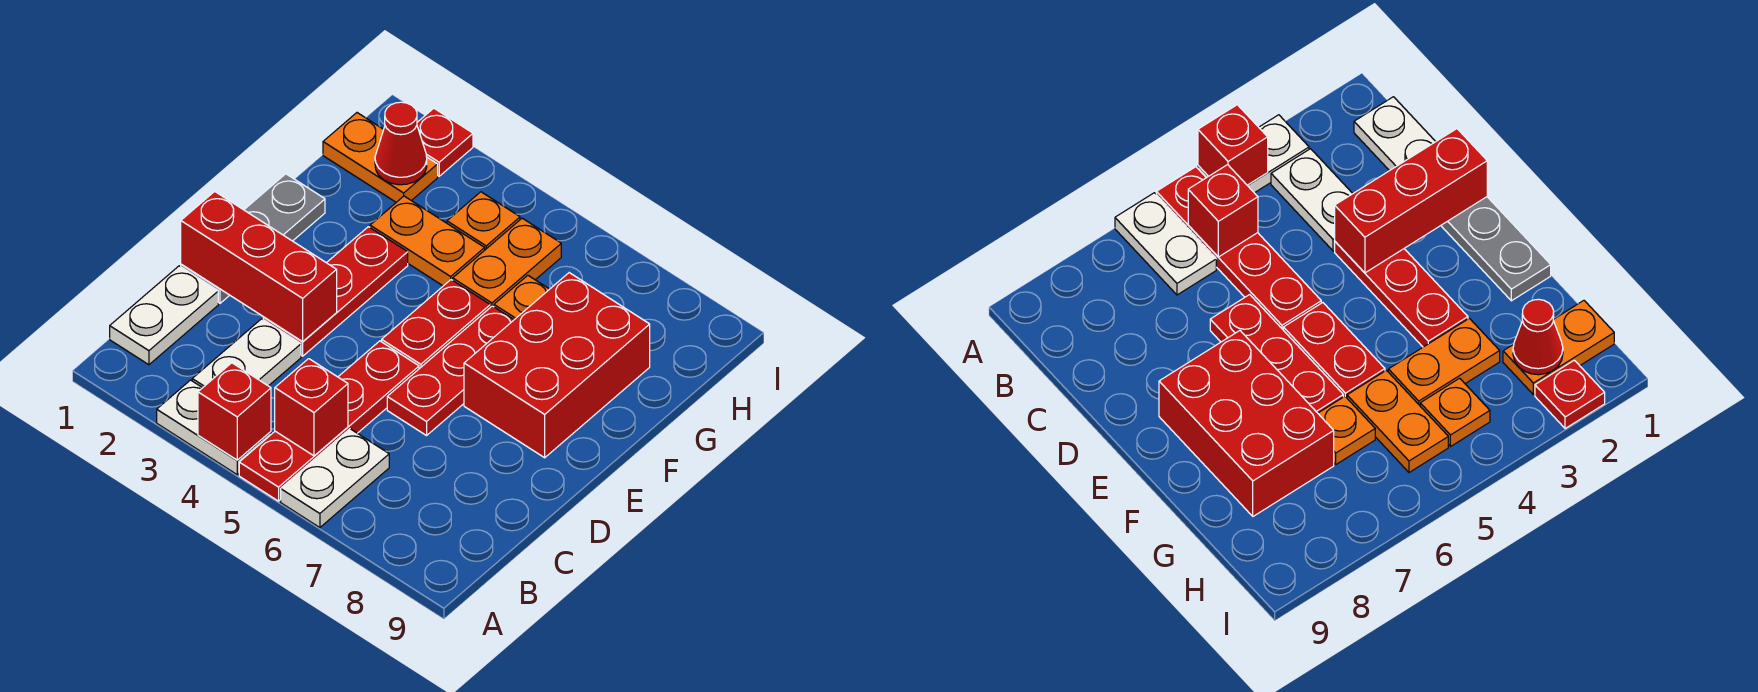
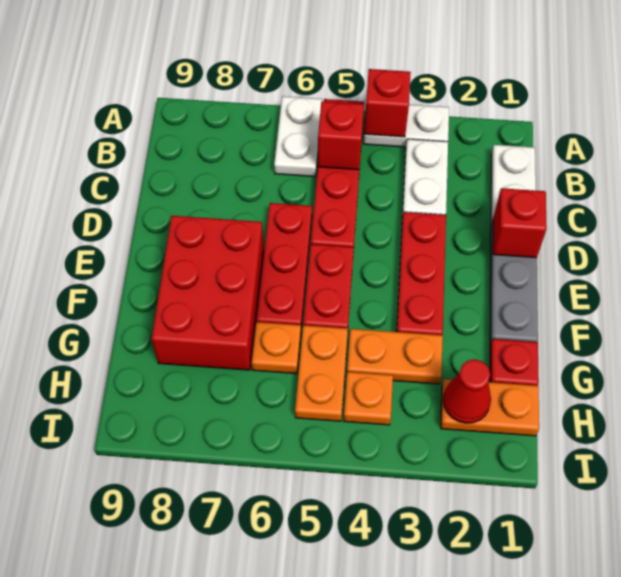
red 1x3 brick [181,191,337,342] -> red 1x1 brick [493,188,547,258]
red 1x1 plate [417,108,473,176] -> red 1x1 plate moved to [490,339,539,386]

